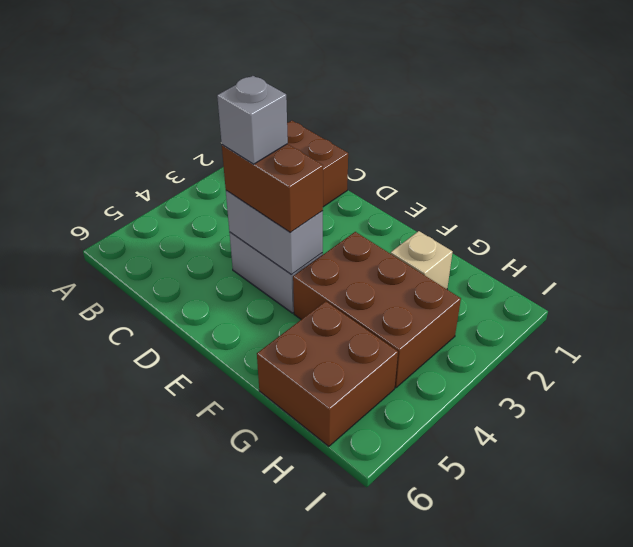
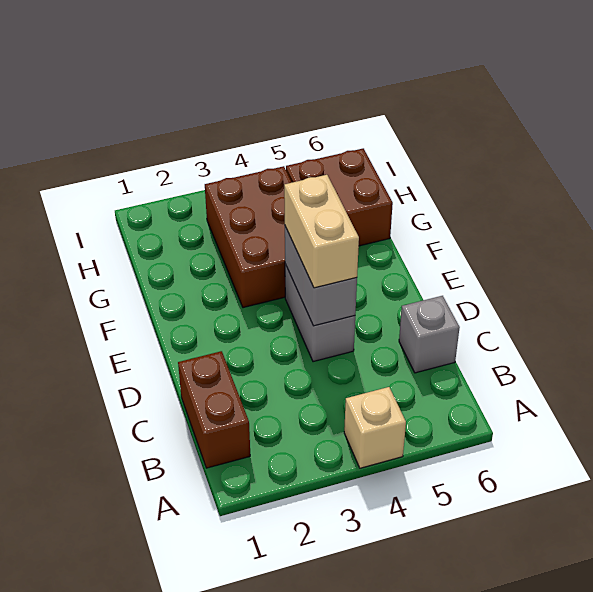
brown 1x2 brick [222,144,323,233] -> tan 1x2 brick [284,175,359,288]
grey 1x1 brick [217,76,288,164] -> grey 1x1 brick moved to [399,296,460,373]
tan 1x1 brick [391,231,452,289] -> tan 1x1 brick moved to [344,387,406,468]

